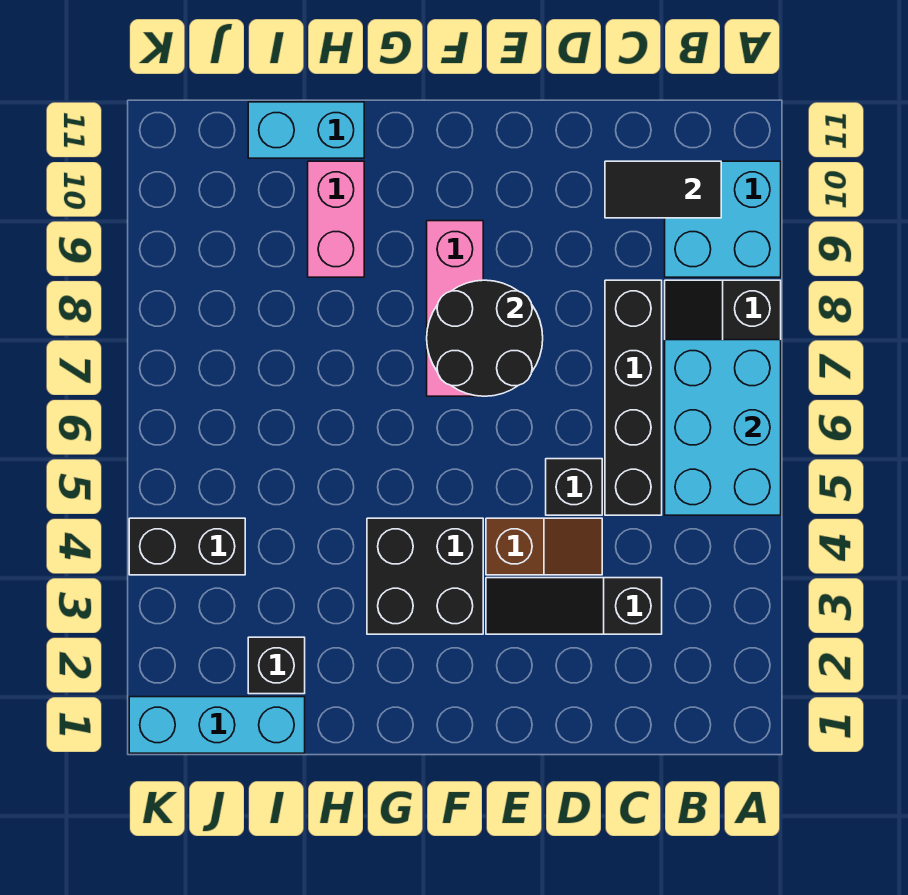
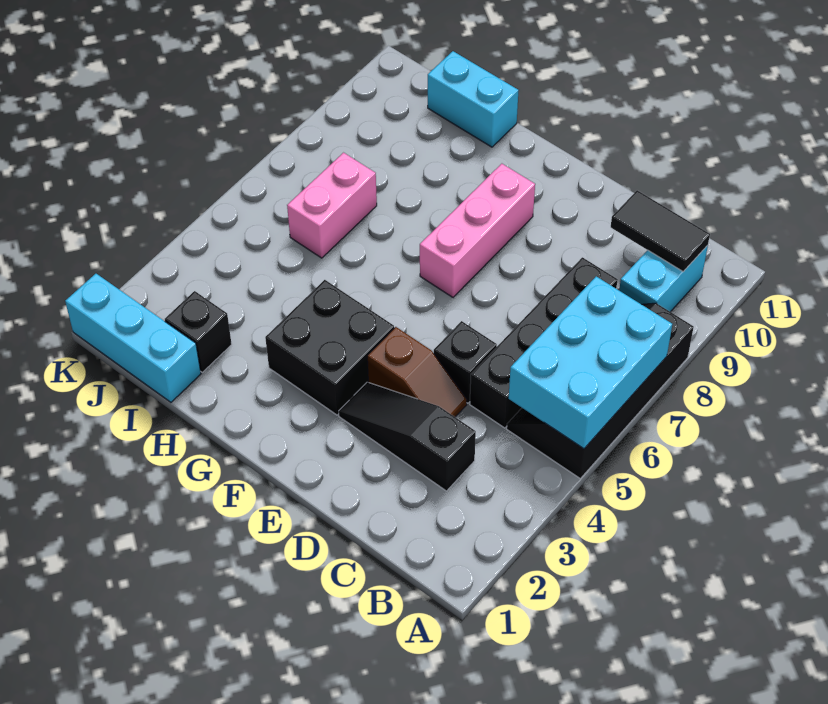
cyan 2x2 brick [665,161,781,277] -> cyan 1x2 brick [619,245,708,312]
black 2x2 round brick [427,280,543,396] -> none
pink 1x2 brick [308,161,364,277] -> pink 1x2 brick moved to [287,153,377,258]
black 1x2 brick [129,518,245,575] -> none

